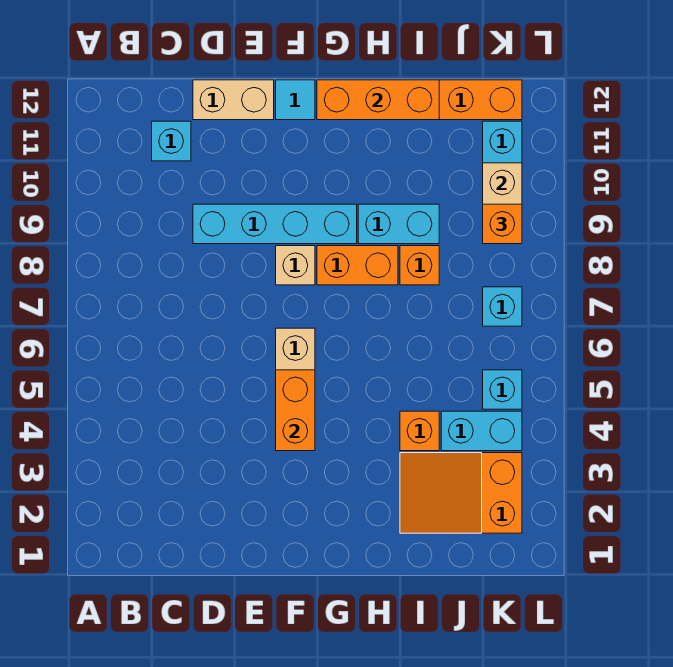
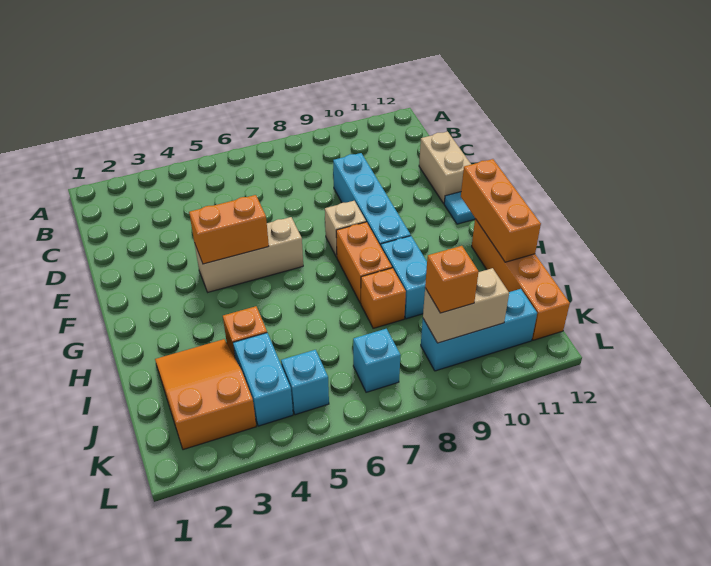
cyan 1x1 brick [152,121,191,161] -> none

